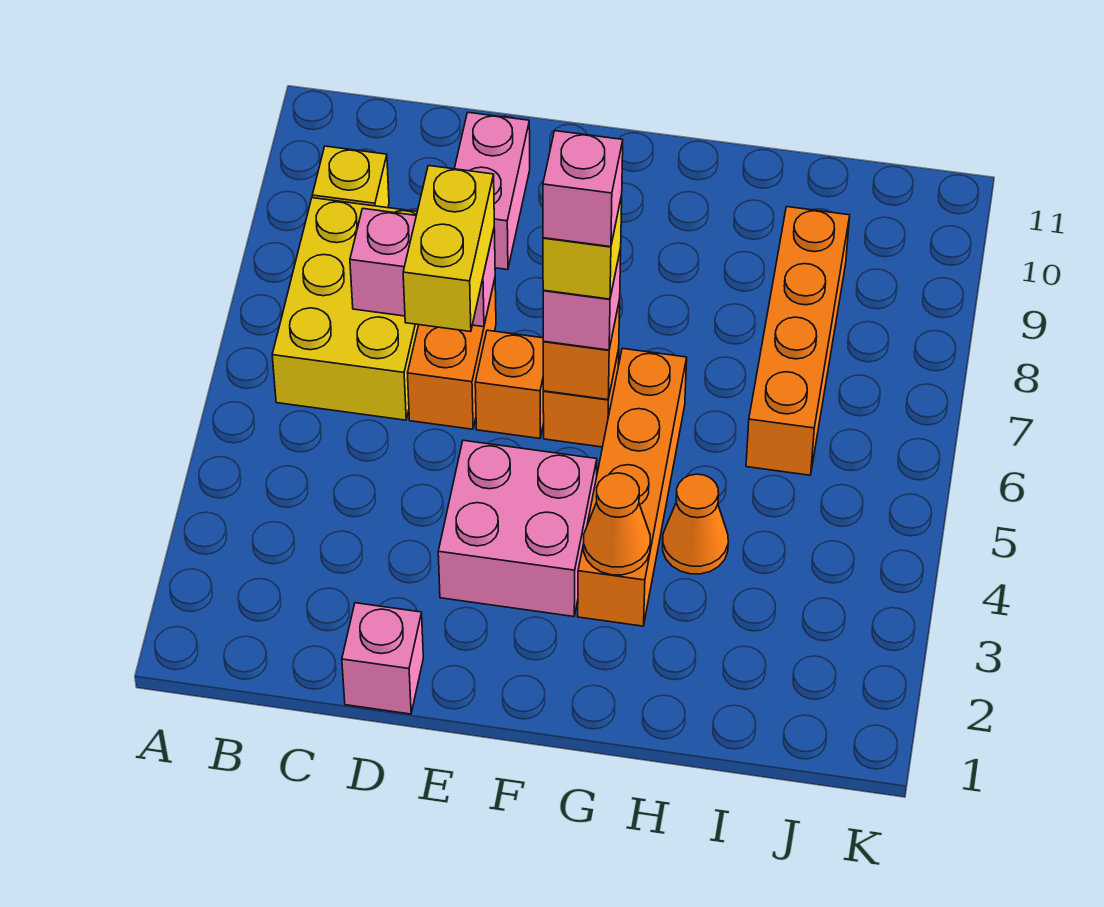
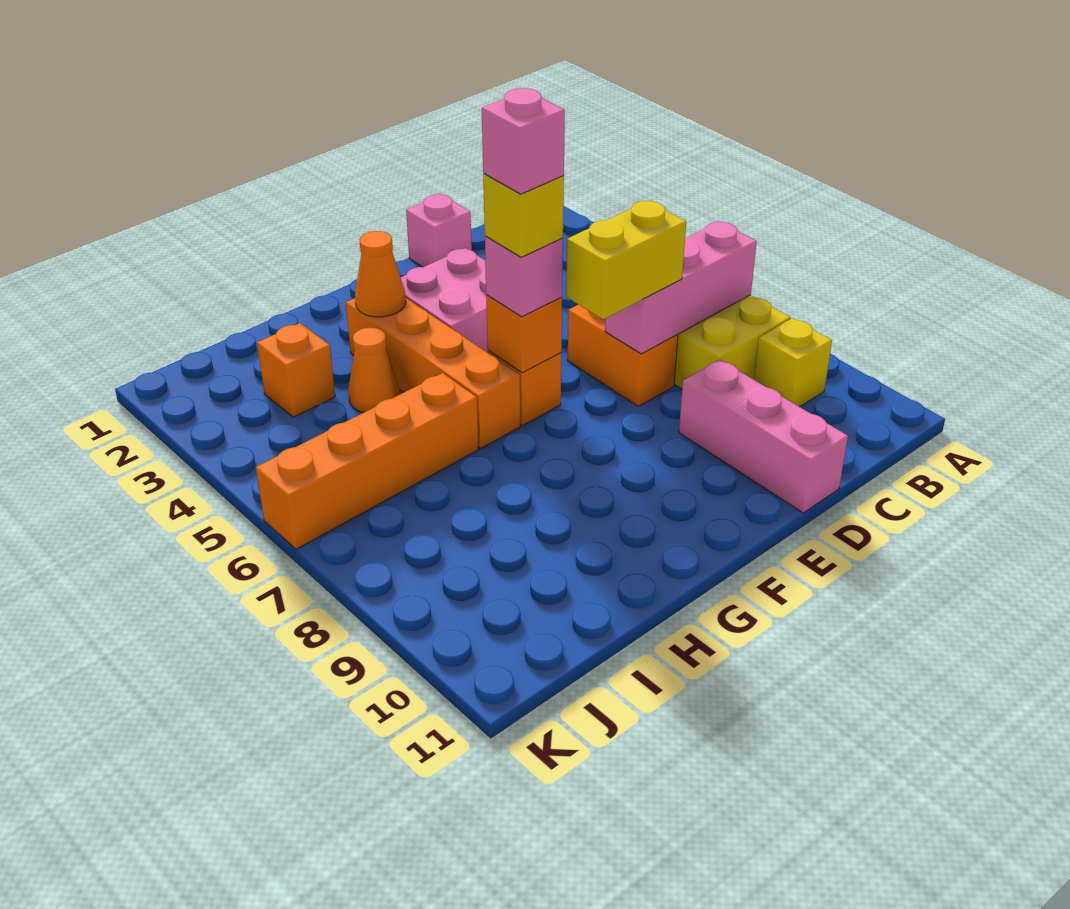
pink 1x2 brick [350,209,495,327] -> pink 1x3 brick [605,222,757,354]
yellow 1x2 brick [403,166,494,332] -> yellow 1x2 brick turned to [566,201,686,320]
pink 1x2 brick [454,112,530,270] -> pink 1x3 brick [679,360,848,513]
orange 1x1 brick [475,330,544,438] -> orange 1x1 brick moved to [257,323,335,417]
orange 1x4 brick [746,207,850,475] -> orange 1x4 brick turned to [256,373,479,549]

